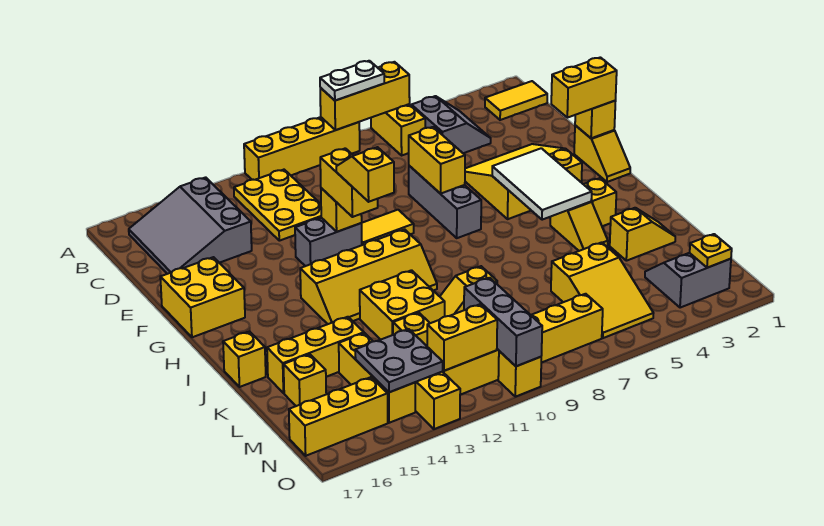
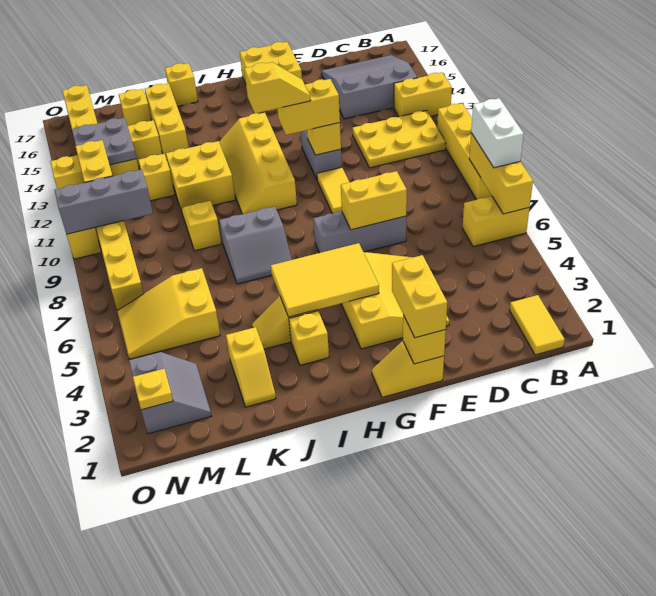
white 1x2 plate [320,61,384,101] -> white 1x2 brick [471,98,524,168]
none -> yellow 1x2 brick [394,72,452,117]
grey 2x2 slope [411,96,491,153] -> grey 2x2 slope moved to [219,206,292,284]
white 2x3 tile [492,148,592,220] -> yellow 2x3 tile [271,243,379,317]

